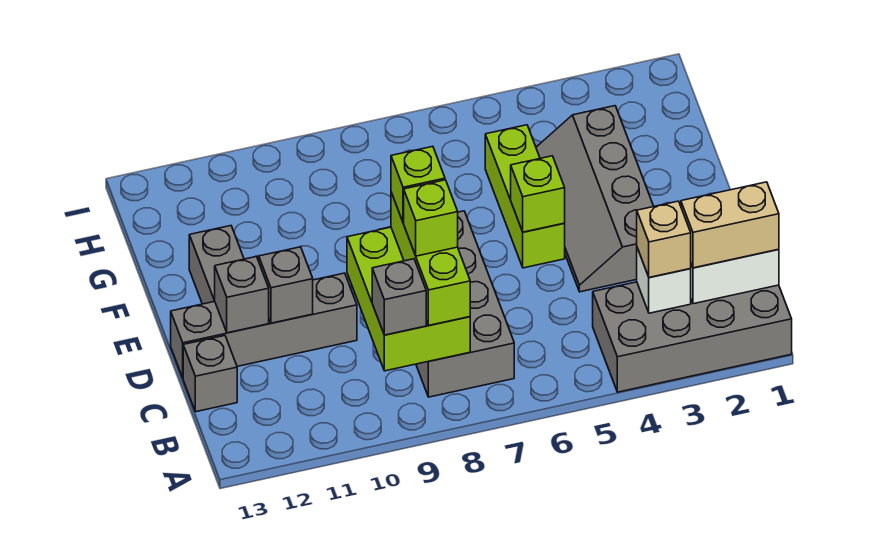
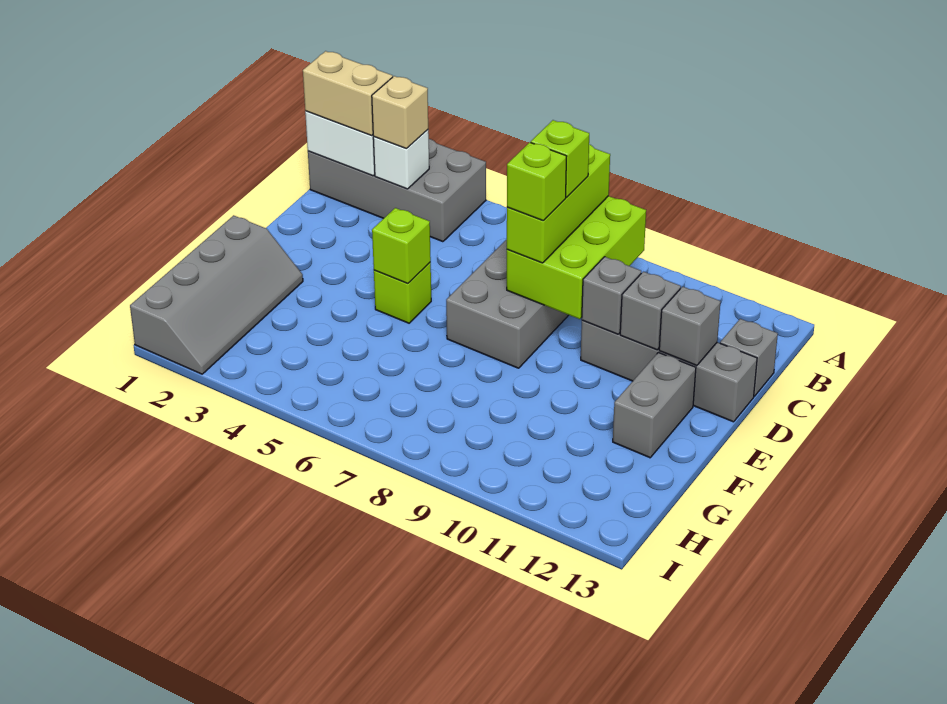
grey 1x1 brick [372,259,426,335] -> grey 1x1 brick moved to [582,257,641,334]
grey 2x4 slope [536,106,654,292] -> grey 2x4 slope moved to [130,215,303,374]
lime 1x3 brick [485,125,565,268] -> lime 1x1 brick [374,262,431,323]

